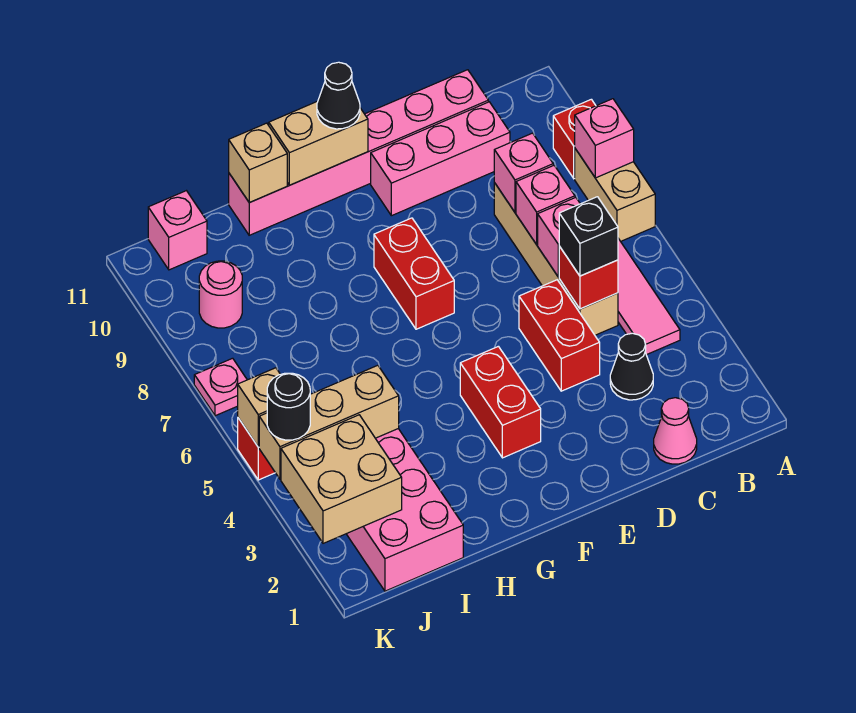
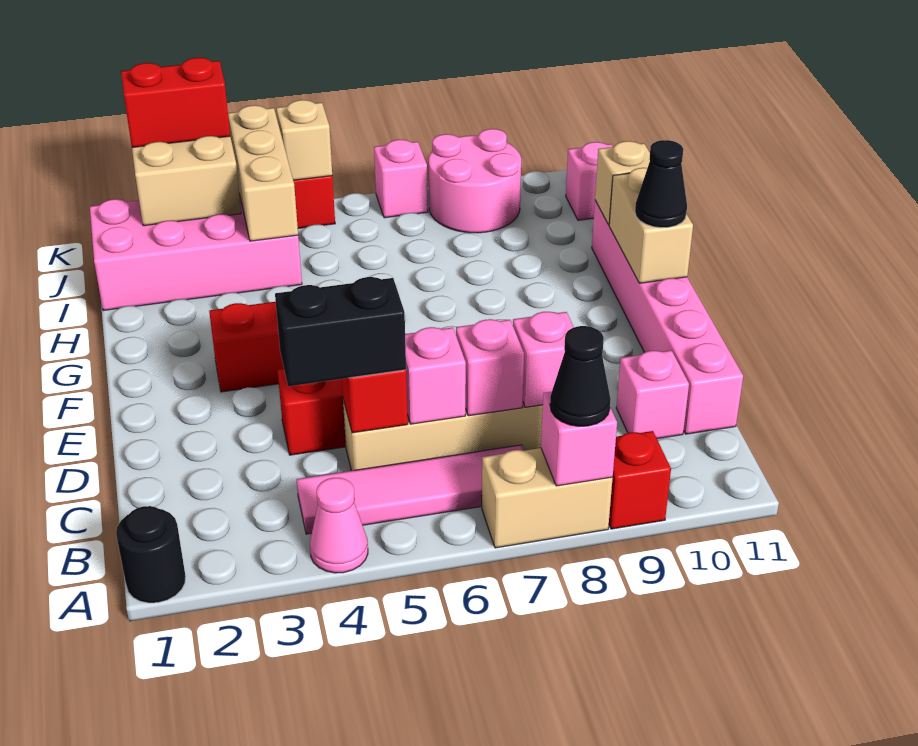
pink 1x1 cone [654,398,697,464] -> pink 1x1 cone moved to [310,478,368,573]
black 1x1 cone [610,333,653,400] -> black 1x1 cone moved to [550,326,611,426]
black 1x1 brick [559,197,618,276] -> black 1x2 brick [275,277,406,386]
pink 1x3 brick [371,102,510,216] -> pink 1x1 brick [616,351,689,439]
red 1x2 brick [374,218,454,329] -> red 1x2 brick moved to [121,58,230,148]
pink 1x1 round brick [199,261,242,328] -> pink 2x2 round brick [429,129,521,233]
black 1x1 round brick [267,373,310,440] -> black 1x1 round brick moved to [116,506,186,603]
pink 1x1 plate [194,358,247,416] -> pink 1x1 brick [374,140,428,218]

